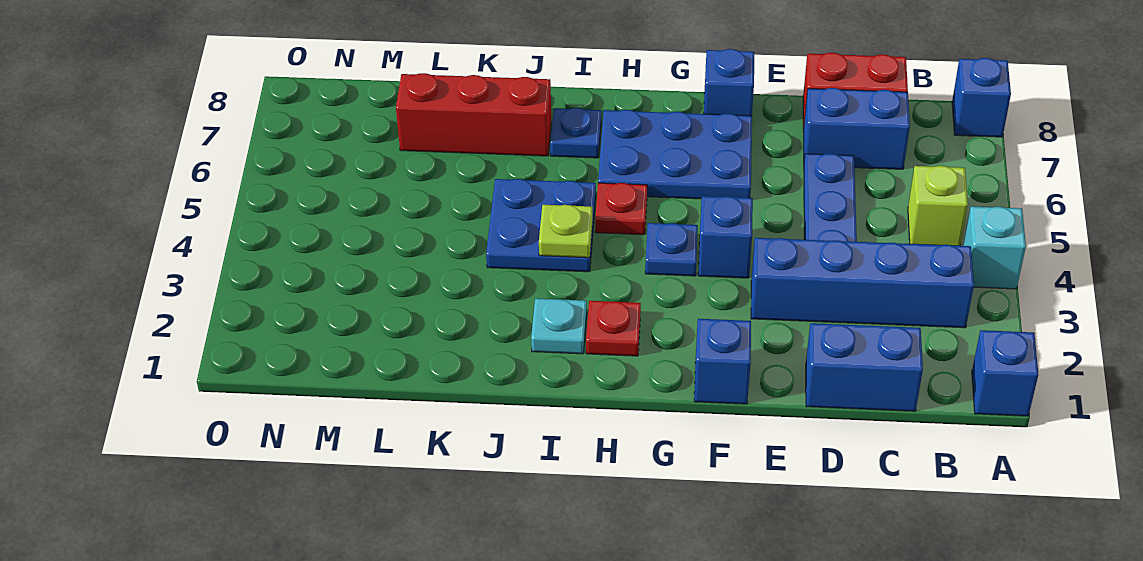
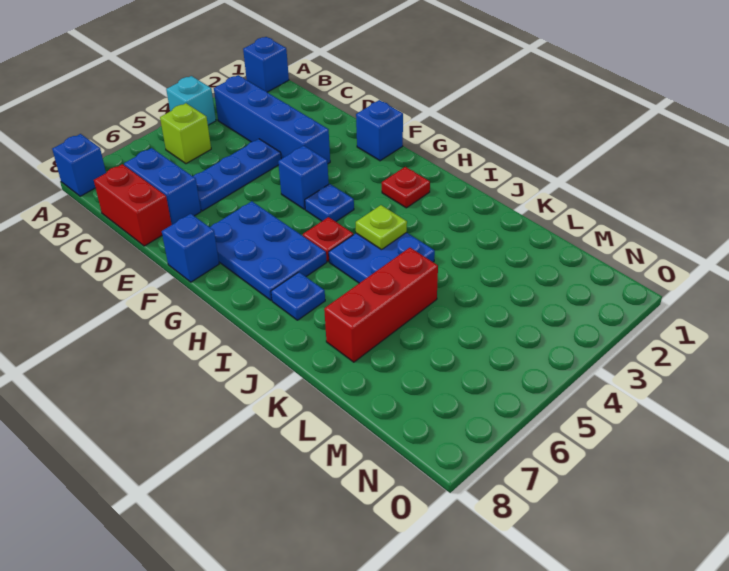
blue 1x2 brick [806,323,923,411] -> none
cyan 1x1 plate [531,298,587,354] -> none
red 1x3 brick [396,73,551,156] -> red 1x3 brick turned to [324,248,438,362]

